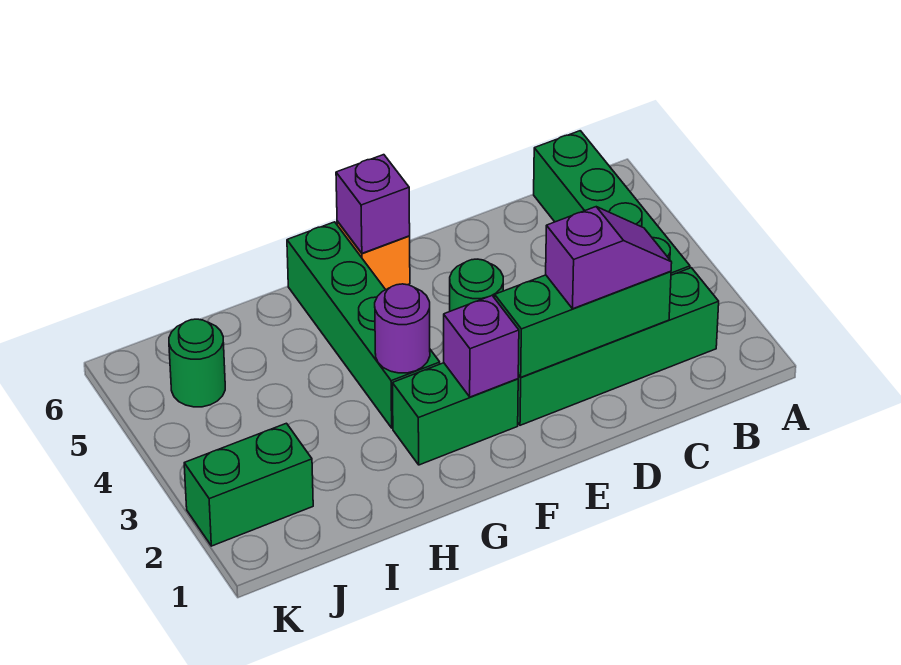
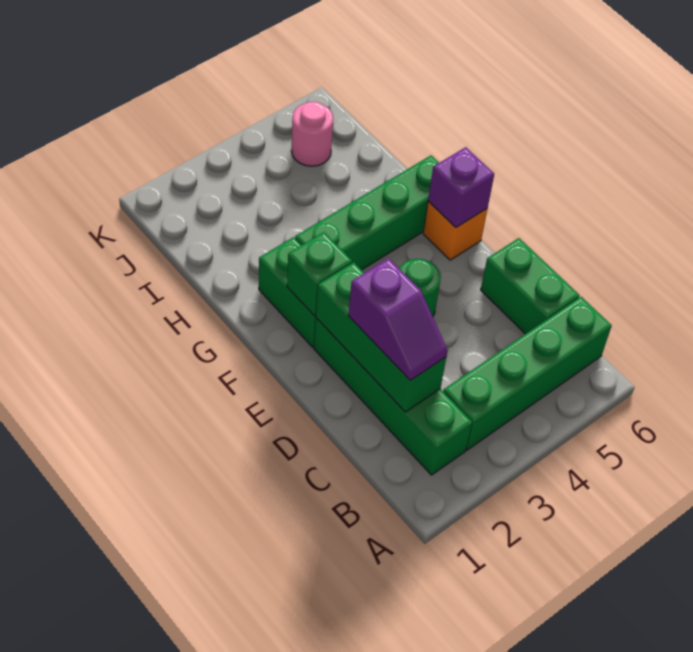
purple 1x1 brick [444,296,519,397] -> green 1x1 brick [287,232,352,316]
purple 1x1 round brick [375,284,430,373] -> none
green 1x2 brick [184,423,313,546] -> green 1x2 brick moved to [481,238,579,334]
green 1x1 round brick [169,319,225,407] -> pink 1x1 round brick [291,102,333,166]

